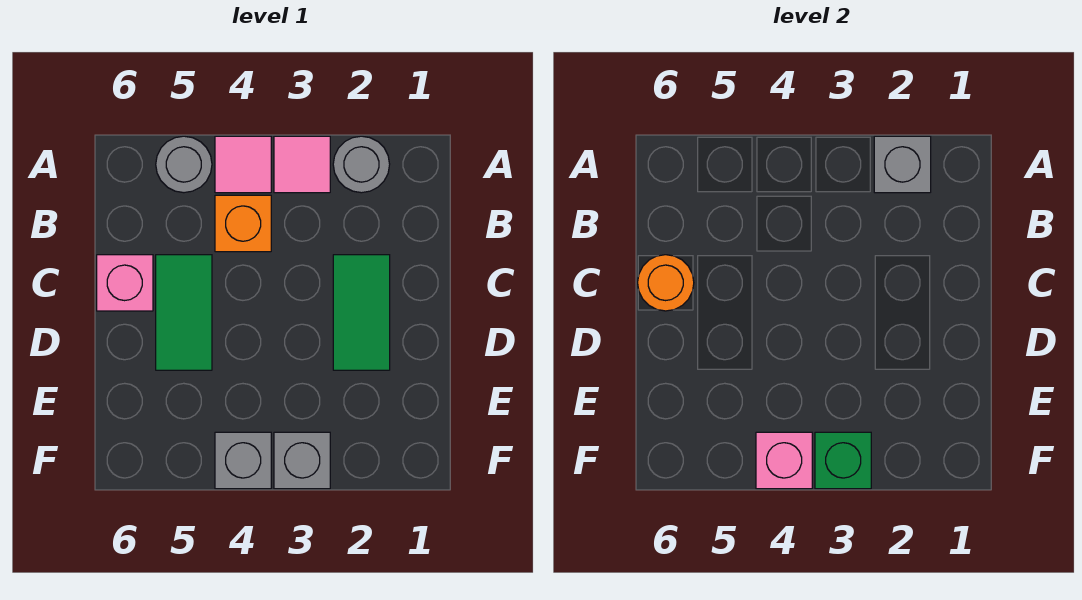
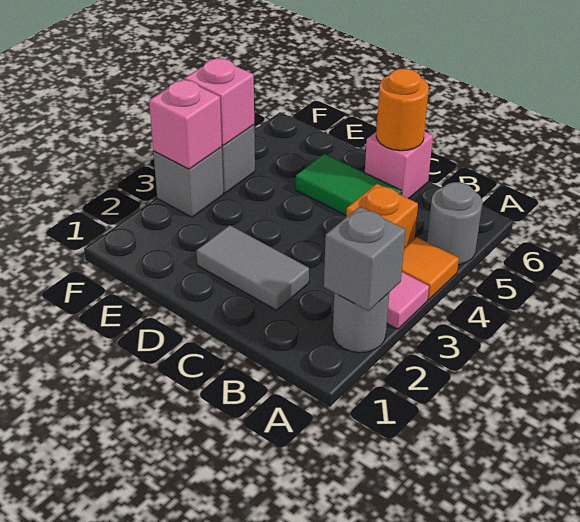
pink 1x1 tile [215,136,271,193] -> orange 1x1 tile [402,237,459,300]
green 1x2 tile [333,255,390,370] -> grey 1x2 tile [196,225,309,310]
green 1x1 brick [815,432,871,489] -> pink 1x1 brick [149,79,222,169]

